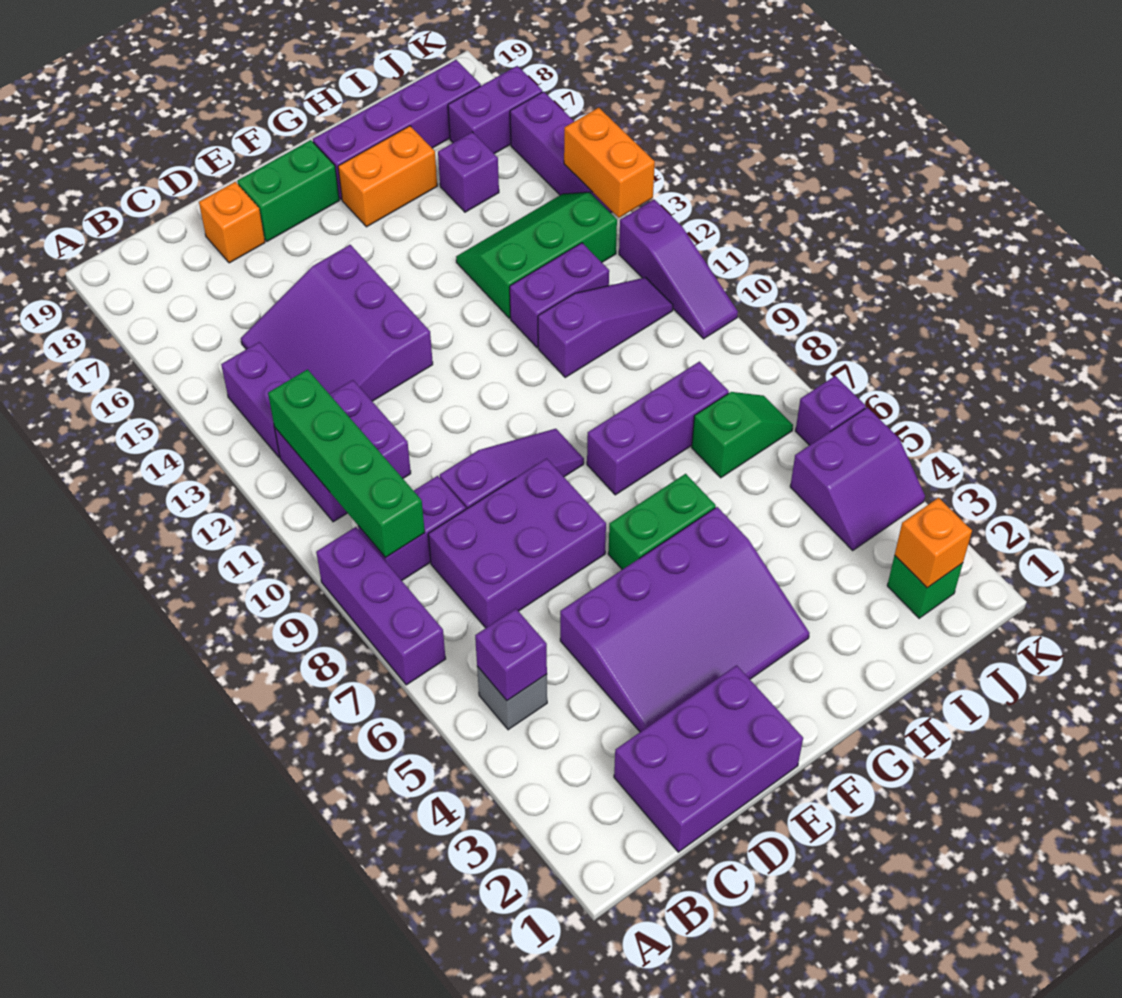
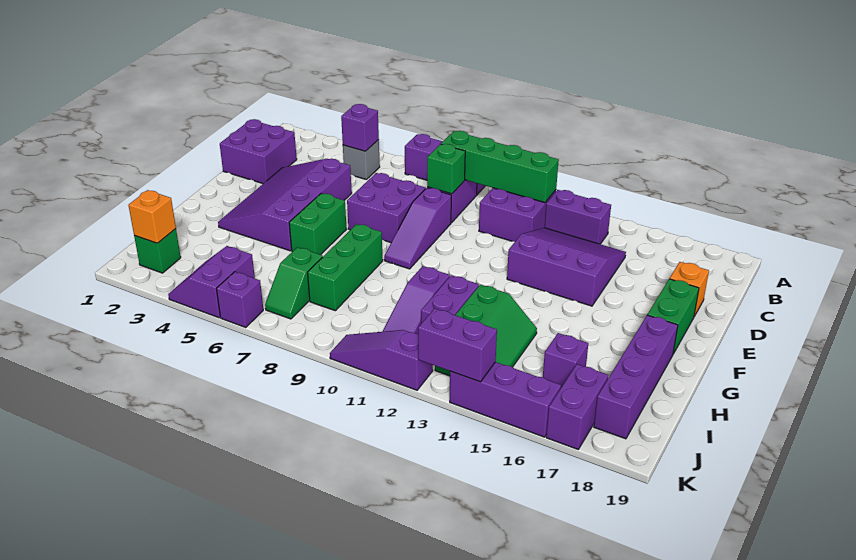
purple 2x3 brick [614,665,803,852] -> purple 2x2 brick [220,119,297,184]
purple 2x3 brick [428,458,606,628] -> purple 2x2 brick [347,173,425,243]
none -> green 1x1 brick [427,144,465,194]
purple 1x3 brick [587,362,729,495] -> green 1x3 brick [308,224,383,311]
orange 1x2 brick [338,126,437,227] -> none
orange 1x2 brick [564,108,655,218] -> purple 1x2 brick [418,308,497,382]

